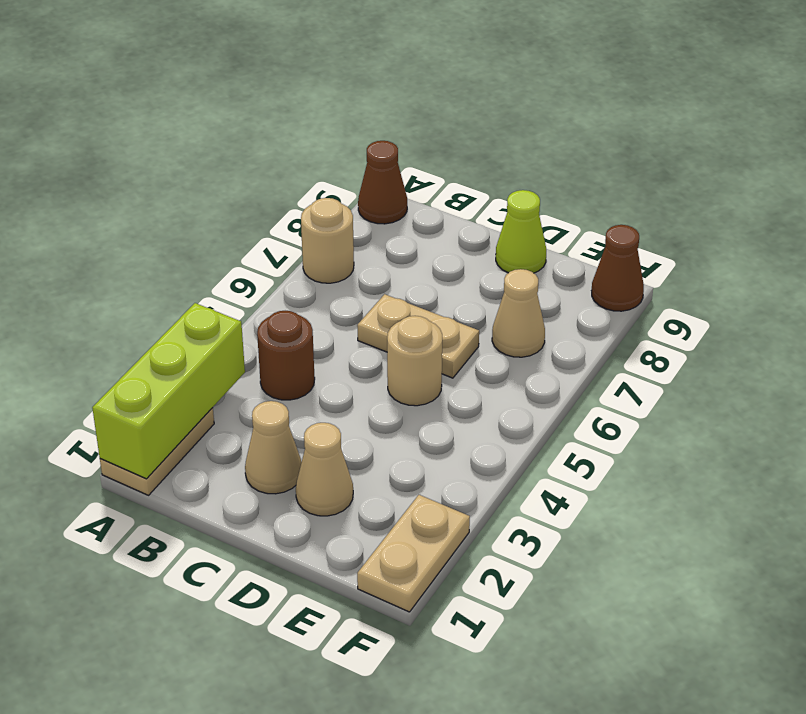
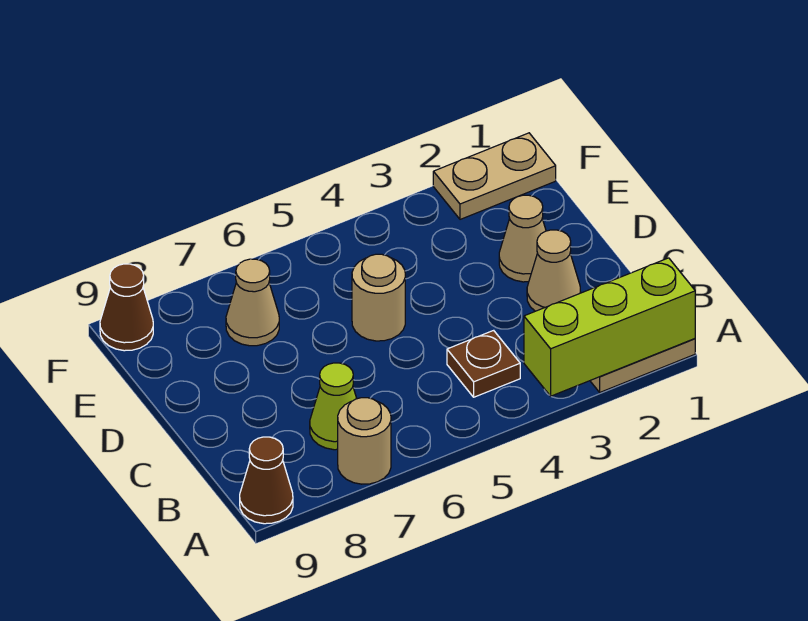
brown 1x1 round brick [257,311,315,400] -> brown 1x1 plate [447,330,520,397]
tan 1x2 plate [357,294,479,378] -> none
lime 1x1 cone [496,190,546,273] -> lime 1x1 cone moved to [310,363,357,450]

